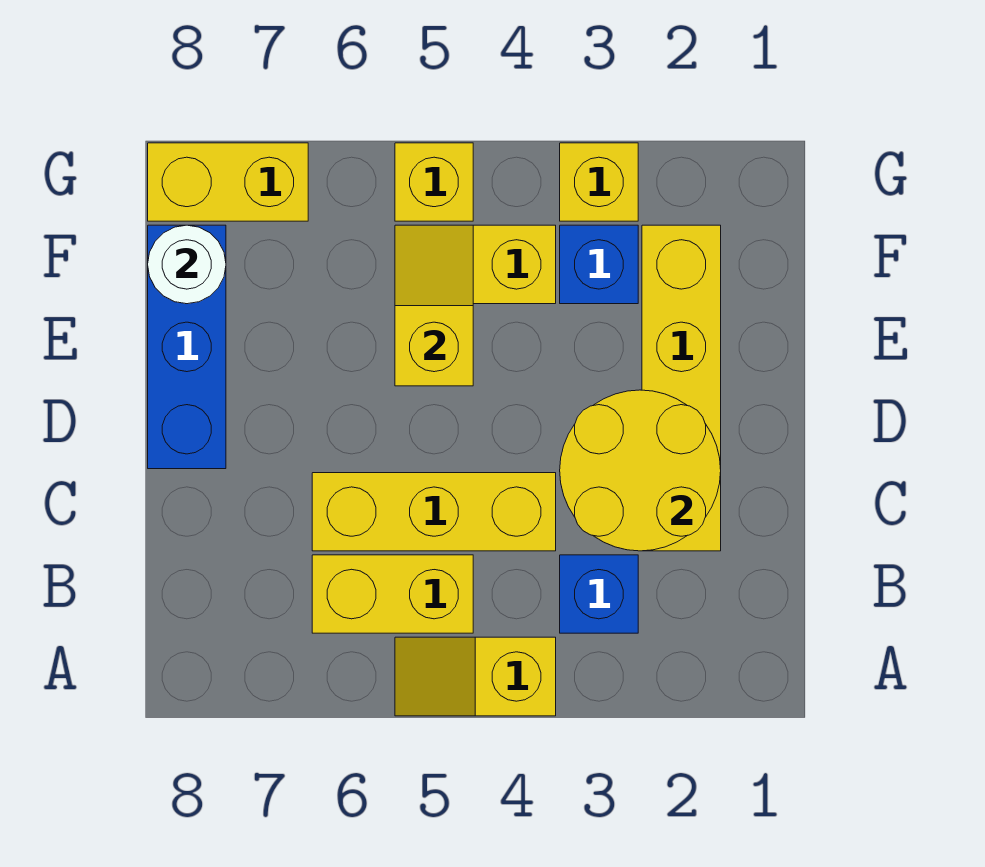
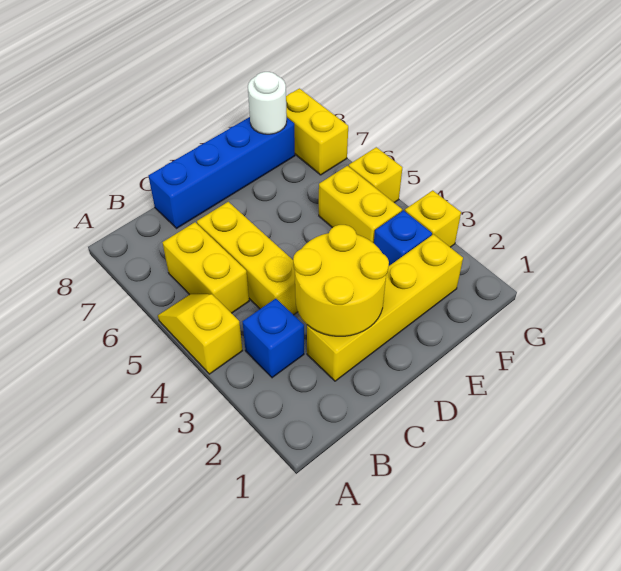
blue 1x3 brick [148,225,226,469] -> blue 1x4 brick [148,117,295,228]
yellow 1x2 slope [395,225,473,386] -> none

